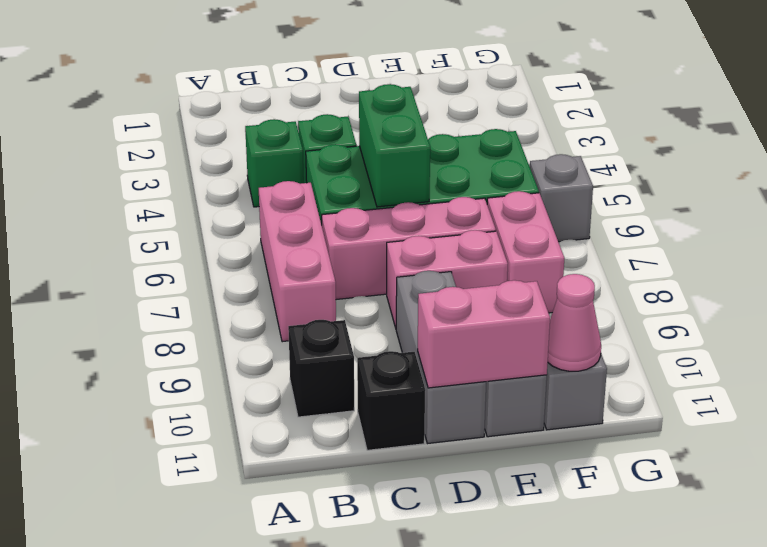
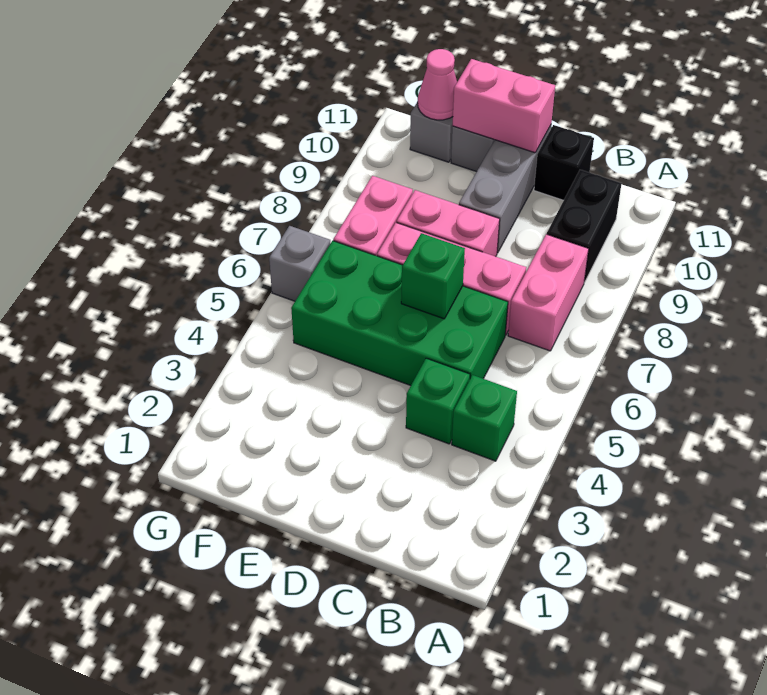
pink 1x3 brick [259,181,336,342] -> pink 1x2 brick [508,234,589,351]
black 1x1 brick [288,320,354,417] -> black 1x2 brick [547,170,622,282]
green 1x2 brick [359,84,430,207] -> green 1x1 brick [401,233,465,319]

